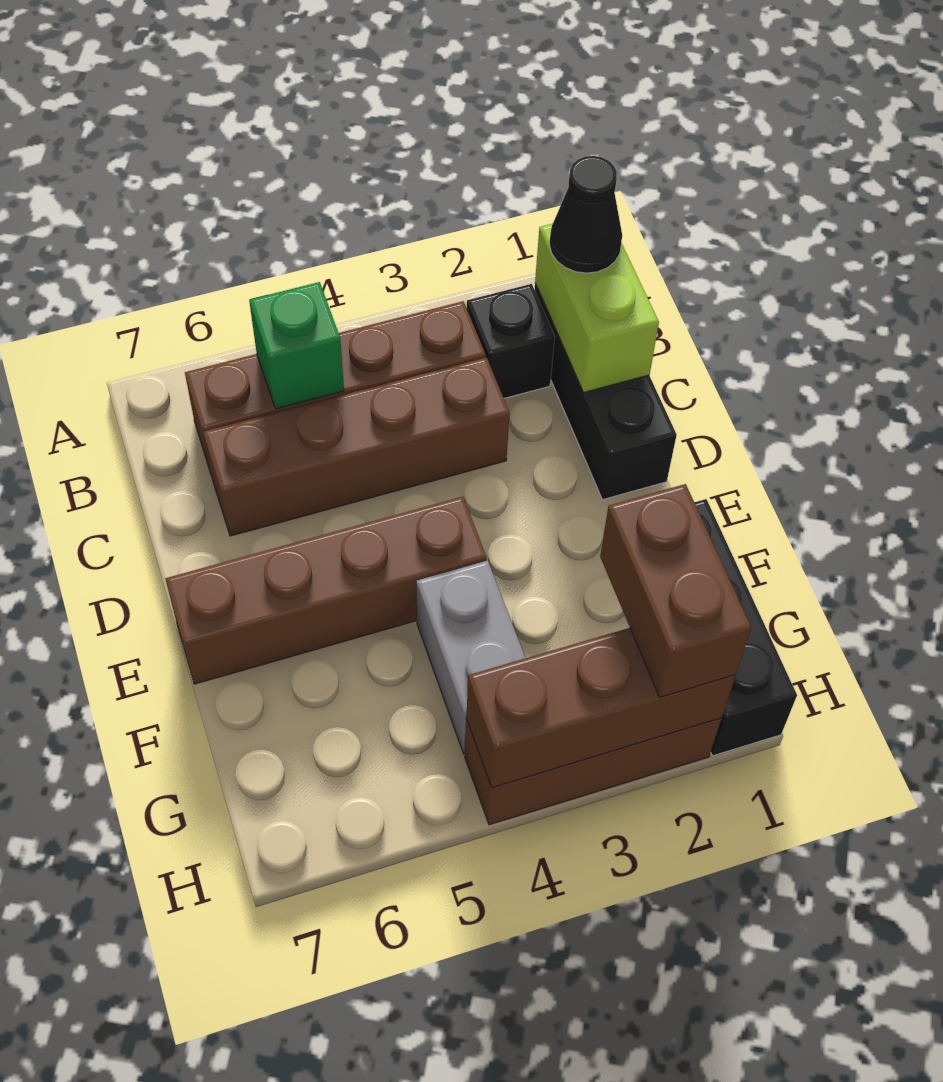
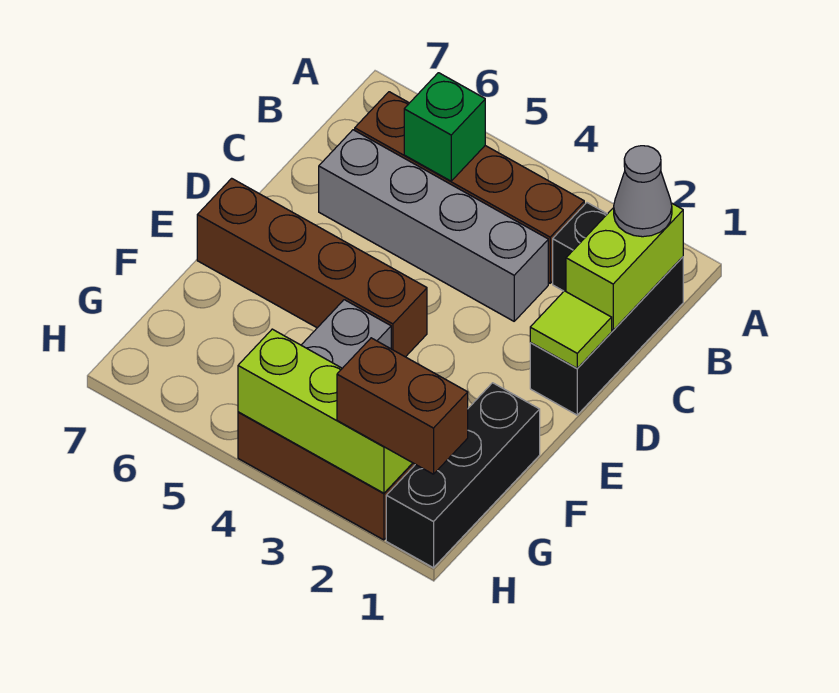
black 1x1 cone [549,156,622,273] -> grey 1x1 cone [614,146,672,237]
brown 1x4 brick [203,358,510,536] -> grey 1x4 brick [319,130,548,321]
none -> lime 1x1 tile [530,291,612,368]
brown 1x2 brick [600,484,751,697] -> brown 1x2 brick turned to [337,338,468,474]
brown 1x3 brick [466,628,736,788] -> lime 1x3 brick [238,329,412,493]

